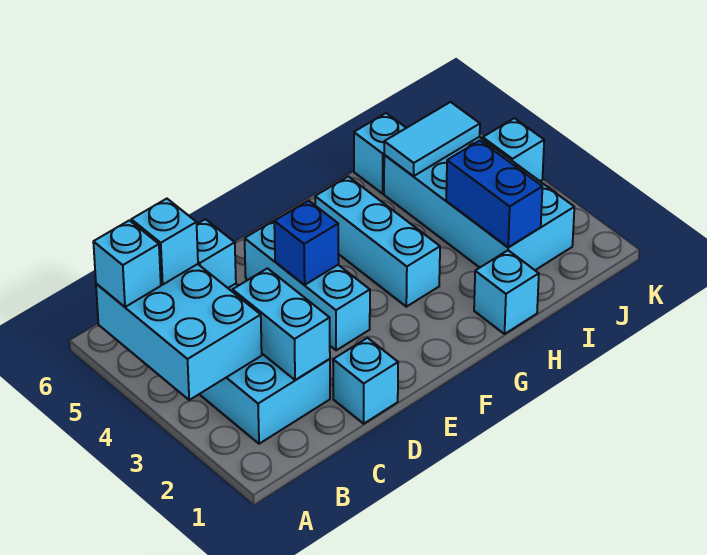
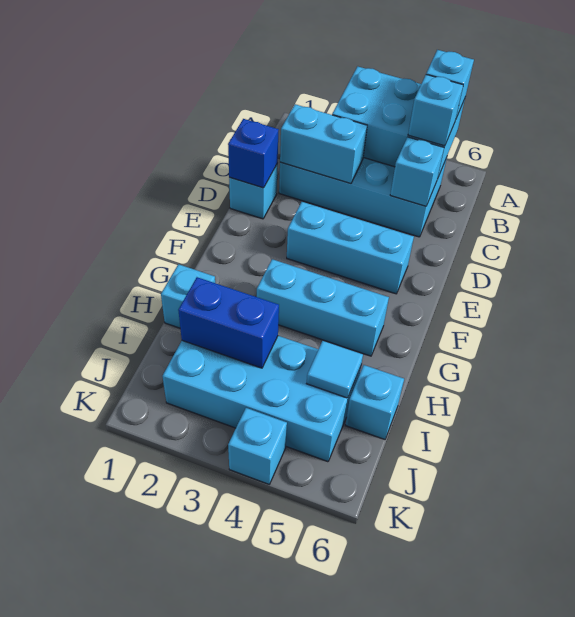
blue 1x1 brick [274,201,339,285] -> blue 1x1 brick moved to [228,119,279,188]
cyan 1x2 tile [384,102,480,176] -> cyan 1x1 tile [307,341,363,398]

